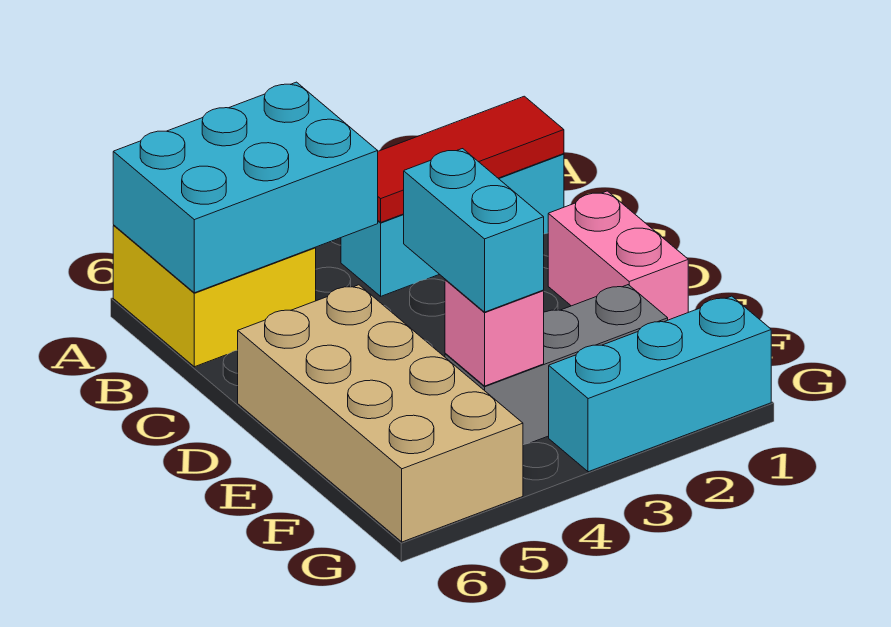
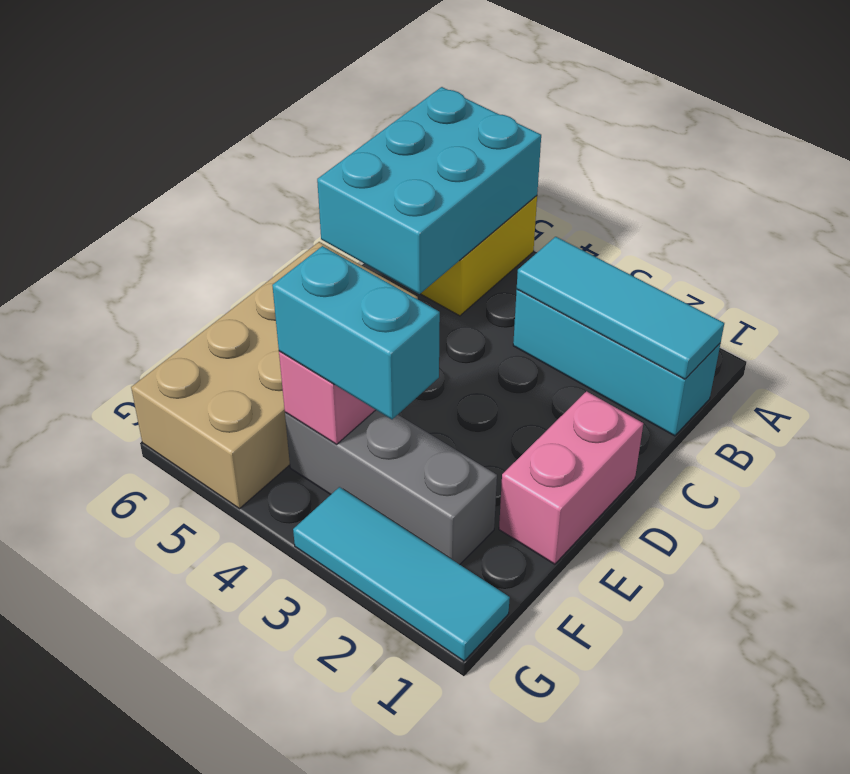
cyan 2x3 brick [113,82,378,293] -> cyan 2x3 brick turned to [317,87,541,294]
red 1x3 tile [378,96,564,222] -> cyan 1x3 tile [517,237,724,379]
cyan 1x2 brick [404,149,544,312] -> cyan 1x2 brick turned to [272,246,440,419]
cyan 1x3 brick [549,296,771,472] -> cyan 1x3 tile [293,487,510,661]

